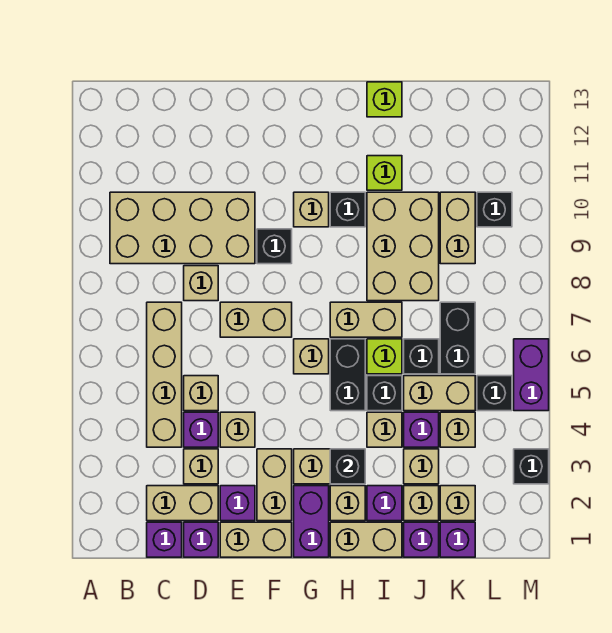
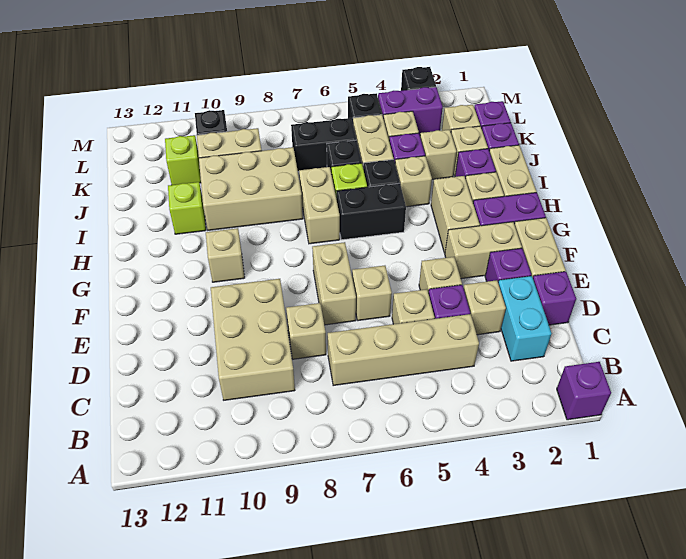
tan 2x4 brick [110,192,255,264] -> tan 2x3 brick [211,279,295,400]
purple 1x1 brick [147,522,182,557] -> purple 1x1 brick moved to [557,362,611,420]
tan 1x2 brick [147,486,218,521] -> cyan 1x2 brick [498,276,552,361]
black 1x1 brick [257,229,292,264] -> none
tan 1x1 brick [294,339,329,374] -> tan 1x1 brick moved to [352,266,392,321]
black 1x1 brick [330,449,365,484] -> none
black 1x1 brick [330,192,365,227] -> none
lime 1x1 brick [367,82,402,117] -> lime 1x1 brick moved to [165,135,201,185]
purple 1x2 brick [514,339,549,411] -> purple 1x2 brick moved to [378,87,443,135]

